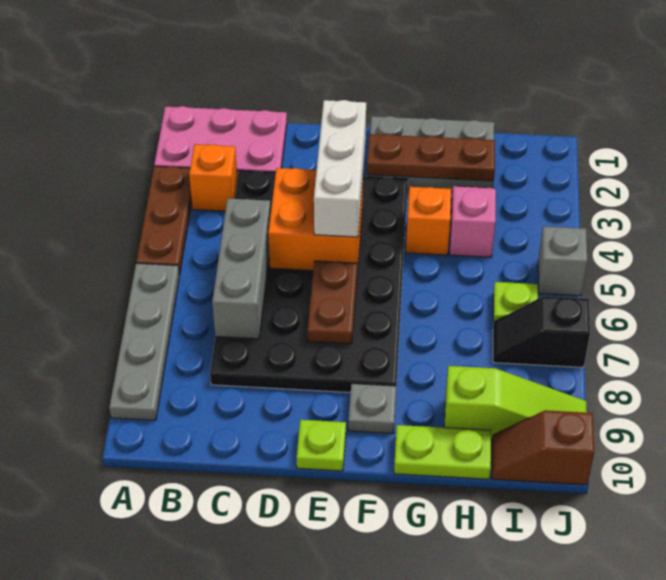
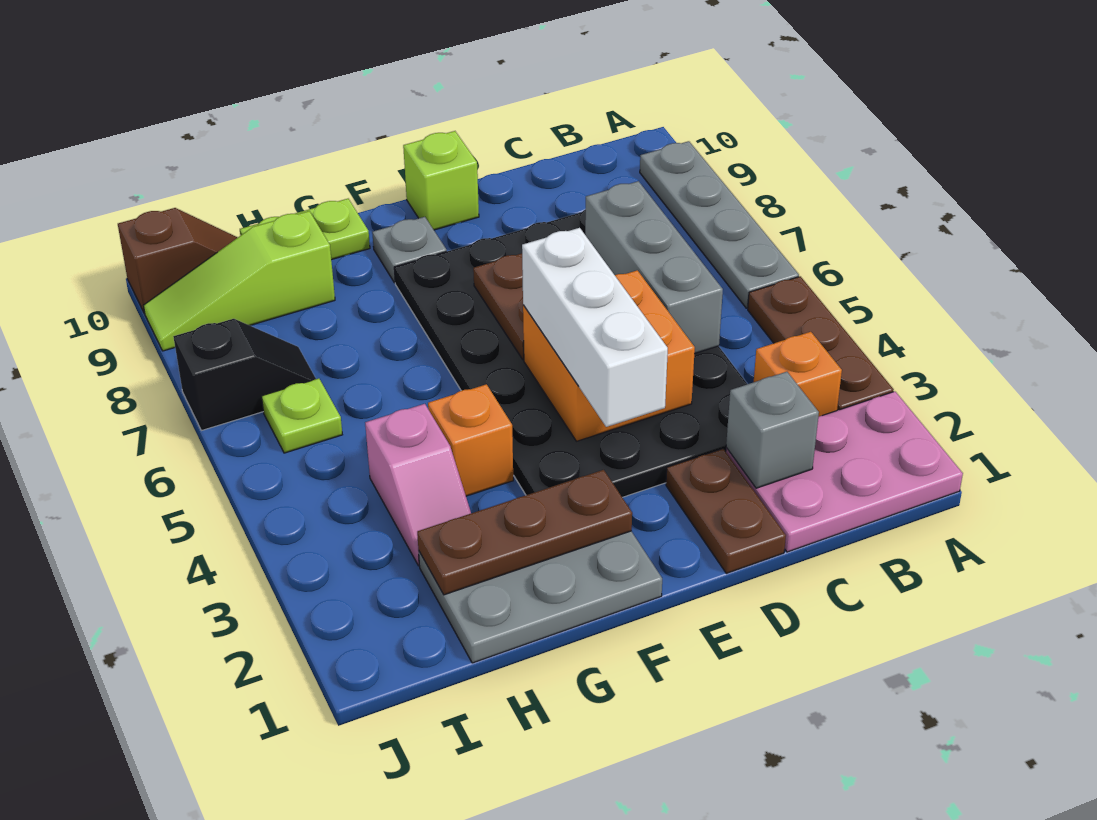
none -> brown 1x2 plate [666,449,786,573]
lime 1x1 plate [297,420,346,471] -> lime 1x1 brick [403,131,479,230]
grey 1x1 brick [538,226,587,296] -> grey 1x1 brick moved to [726,372,819,488]

